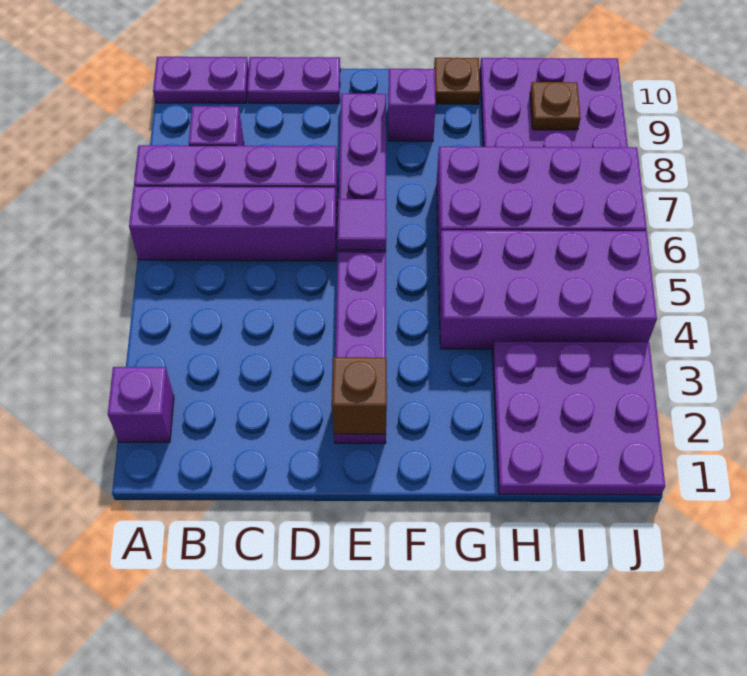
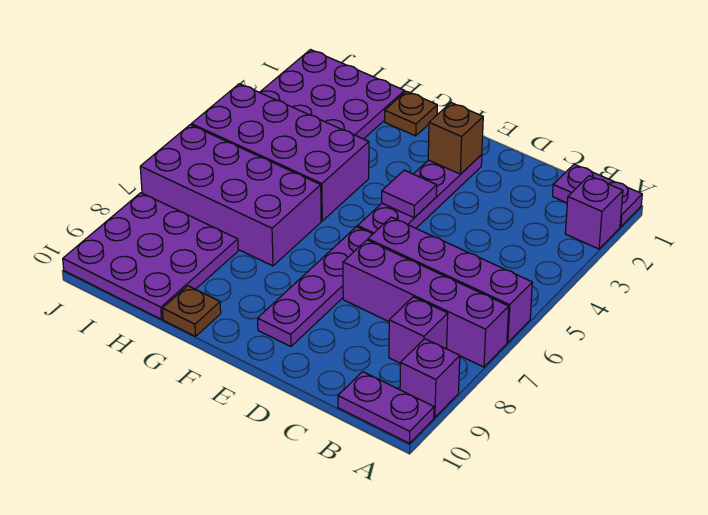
purple 1x2 plate [247,57,340,104] -> purple 1x2 plate moved to [553,164,642,227]
purple 1x1 tile [337,199,386,250] -> purple 1x1 tile moved to [382,170,437,218]
purple 1x1 brick [388,69,436,141] -> purple 1x1 brick moved to [400,339,460,418]
brown 1x1 plate [530,82,581,130] -> brown 1x1 plate moved to [385,91,437,136]

